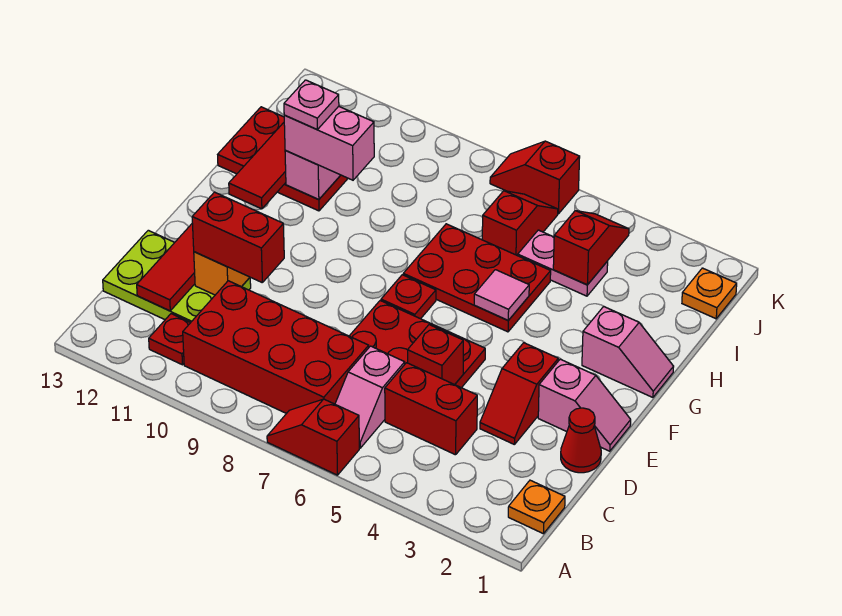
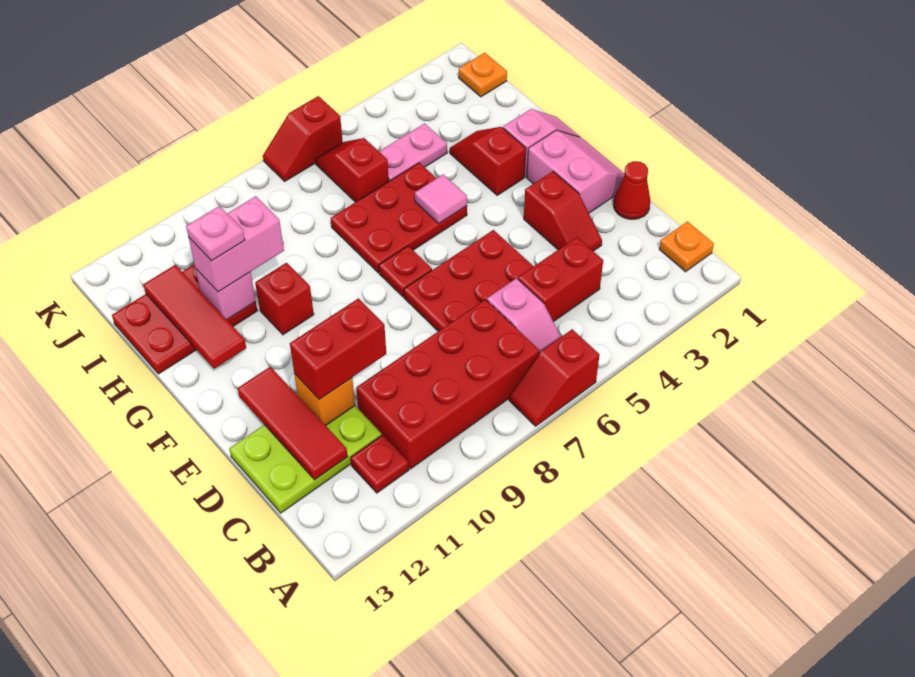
red 1x1 brick [408,325,463,385] -> red 1x1 brick moved to [255,263,314,335]
pink 1x2 slope [538,359,631,451] -> pink 2x2 slope [527,130,624,213]
red 1x2 slope [553,211,629,285] -> red 1x2 slope moved to [450,127,526,195]

